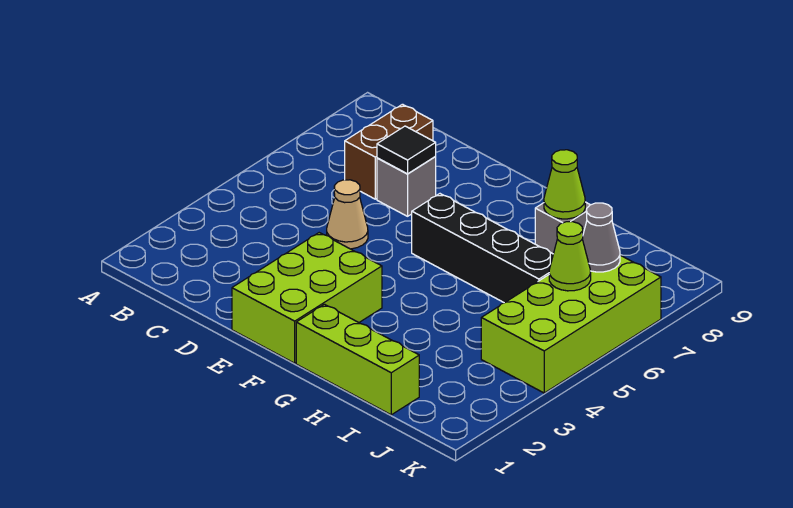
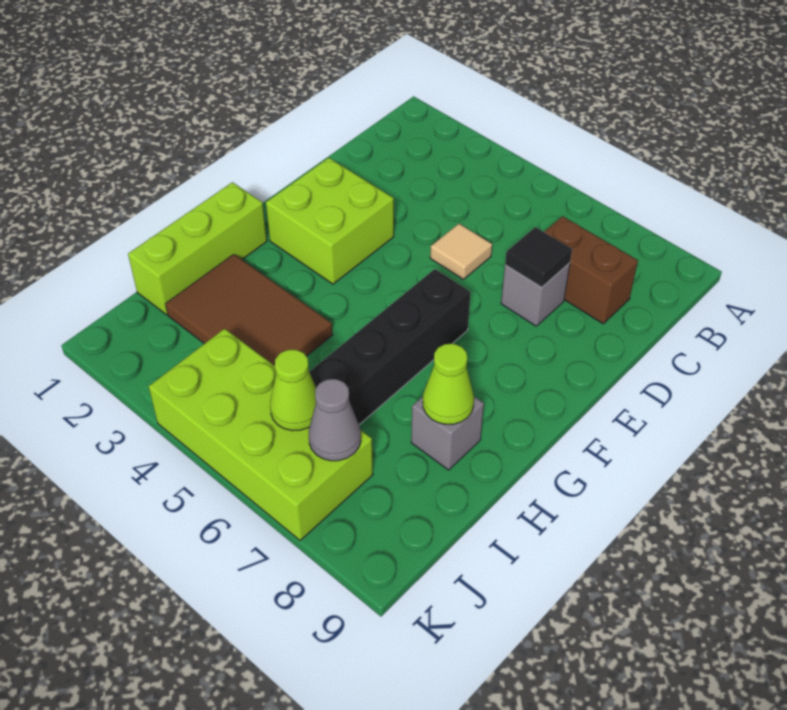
tan 1x1 cone [327,180,368,249] -> tan 1x1 tile [430,224,492,279]
lime 2x3 brick [232,233,382,363] -> lime 2x2 brick [266,158,394,284]
none -> brown 2x3 tile [165,254,333,366]

